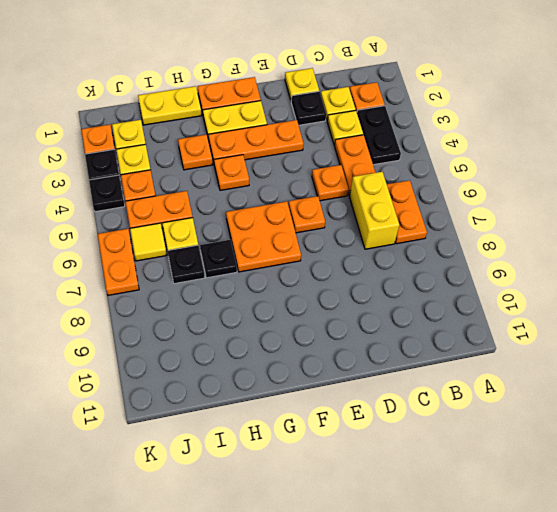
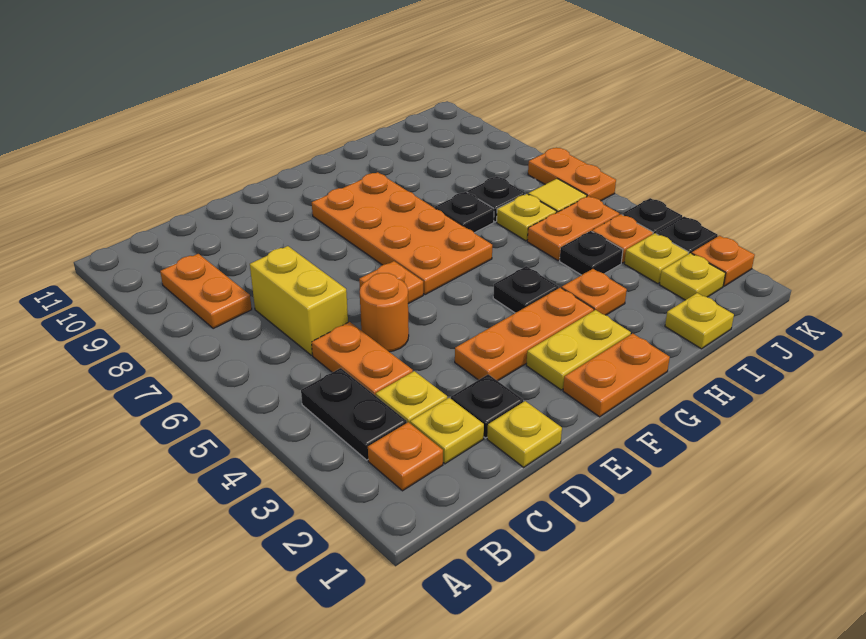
orange 1x2 plate [387,180,427,244] -> orange 1x2 plate moved to [160,254,252,328]
orange 1x1 plate [312,165,349,201] -> orange 1x1 round brick [360,273,409,352]
orange 2x2 plate [226,201,301,272] -> orange 2x4 plate [312,172,492,295]
orange 1x1 plate [214,155,249,190] -> black 1x1 plate [493,266,558,313]
yellow 1x2 plate [138,86,202,125] -> yellow 1x1 plate [665,293,734,349]
none -> black 1x1 plate [560,231,623,275]

